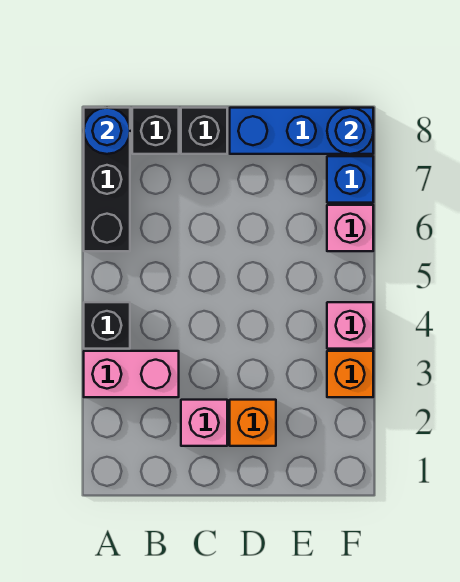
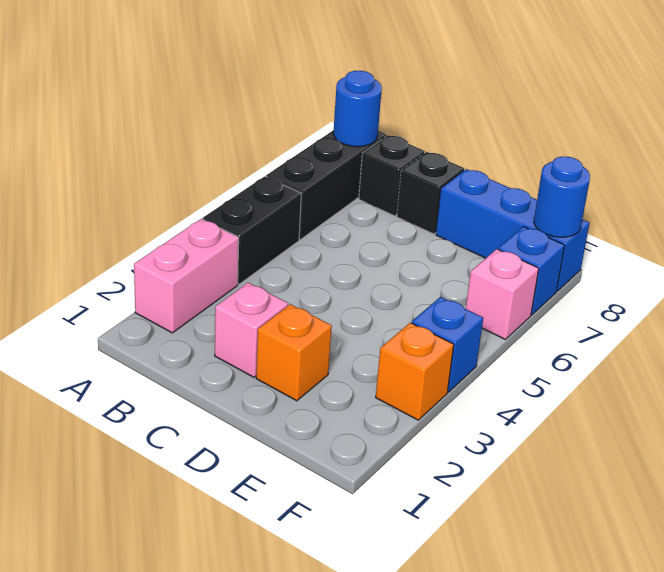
pink 1x2 brick [84,351,179,397] -> pink 1x2 brick turned to [134,219,239,333]
black 1x1 brick [84,302,130,349] -> black 1x2 brick [203,176,301,284]
pink 1x1 brick [327,302,373,349] -> blue 1x1 brick [412,297,483,392]

